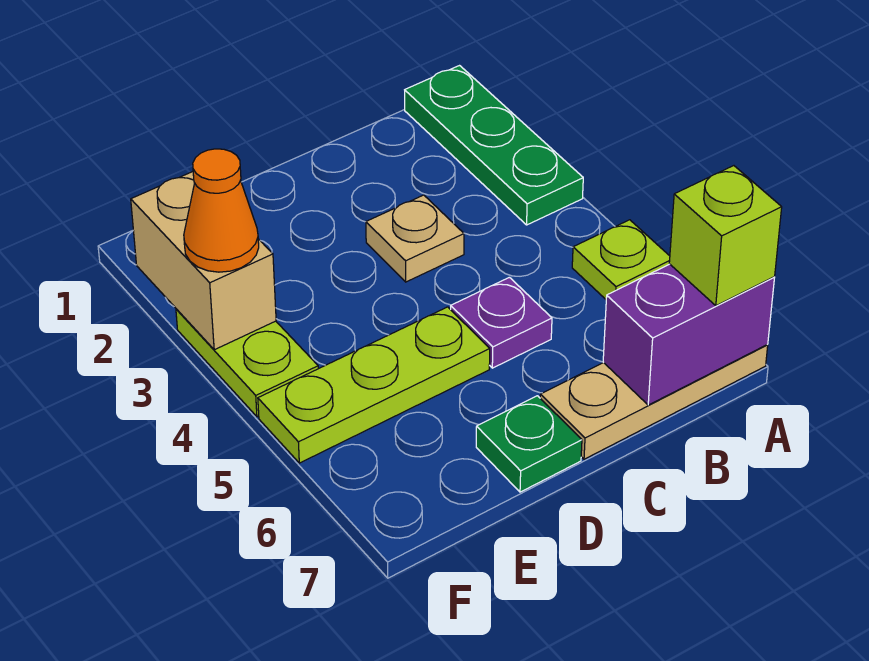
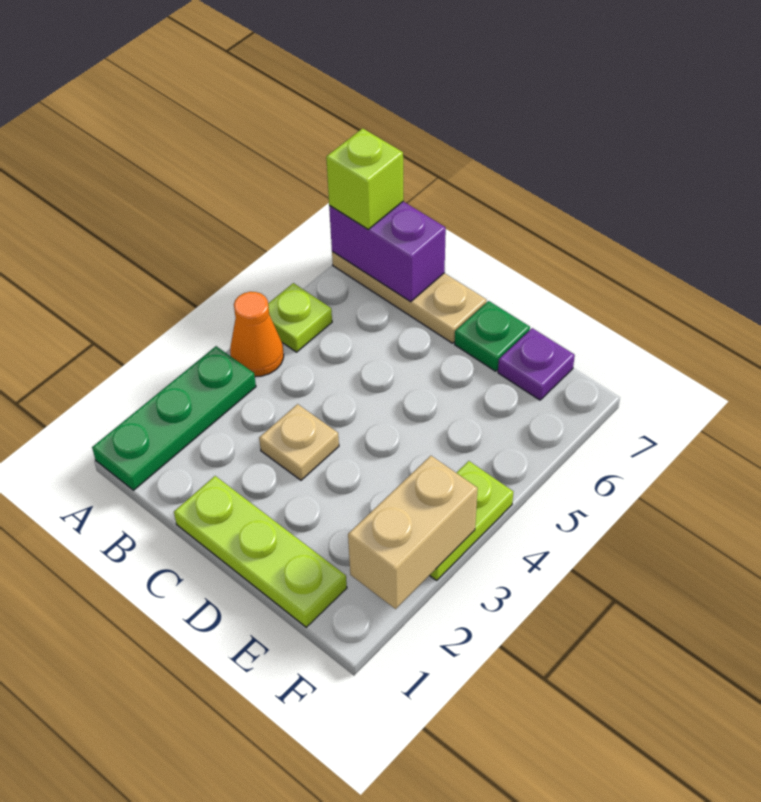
purple 1x1 plate [451,277,552,368] -> purple 1x1 plate moved to [498,328,575,400]
lime 1x3 plate [258,307,490,463] -> lime 1x3 plate moved to [174,476,347,627]
orange 1x1 cone [184,149,259,272] -> orange 1x1 cone moved to [230,292,284,377]

